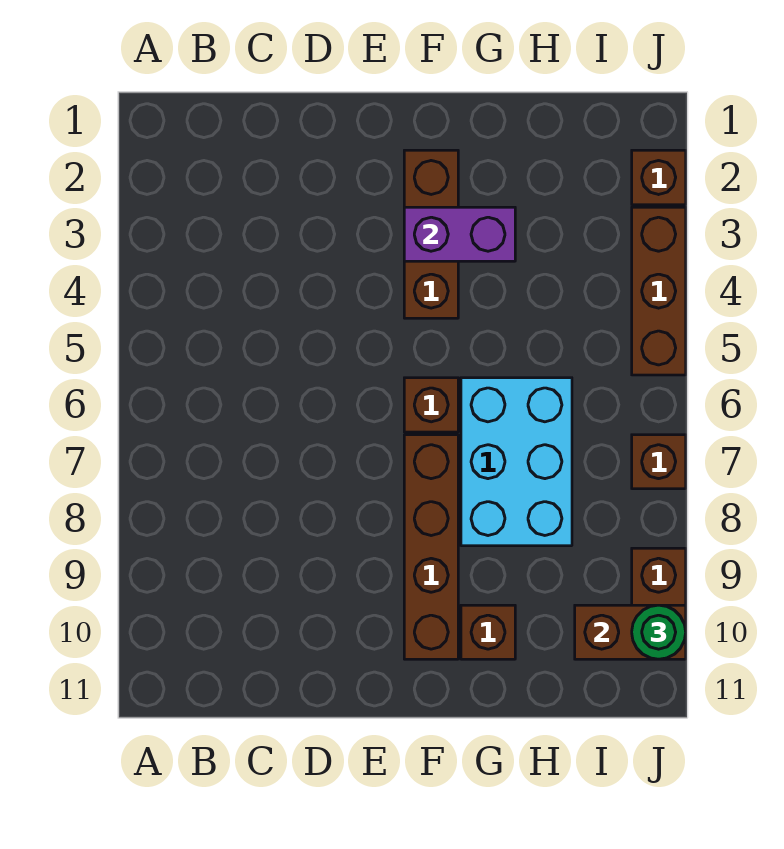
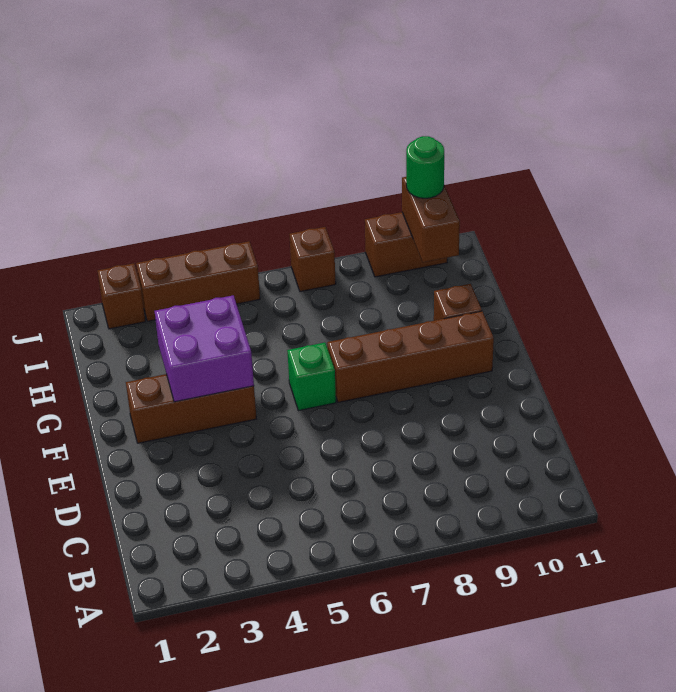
purple 1x2 brick [404,207,515,261] -> purple 2x2 brick [155,295,254,402]
brown 1x1 brick [404,378,458,432] -> green 1x1 brick [287,343,336,411]
cyan 2x3 brick [461,378,572,546] -> none

